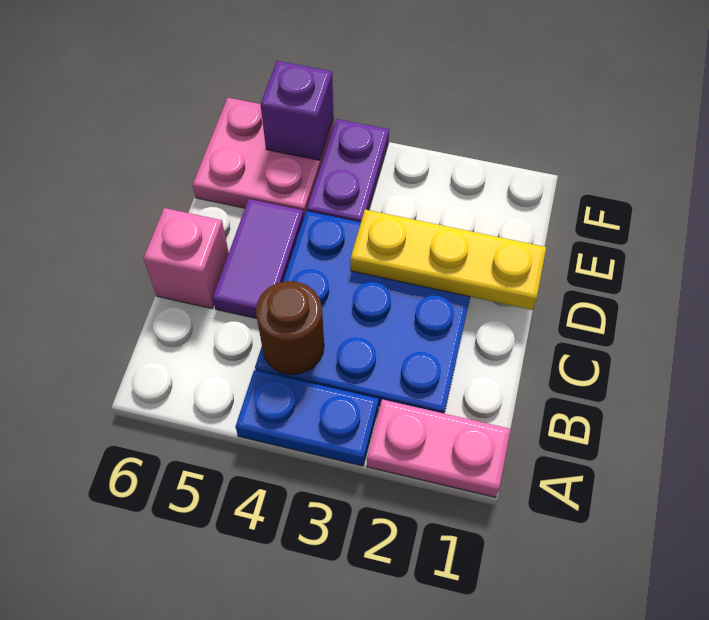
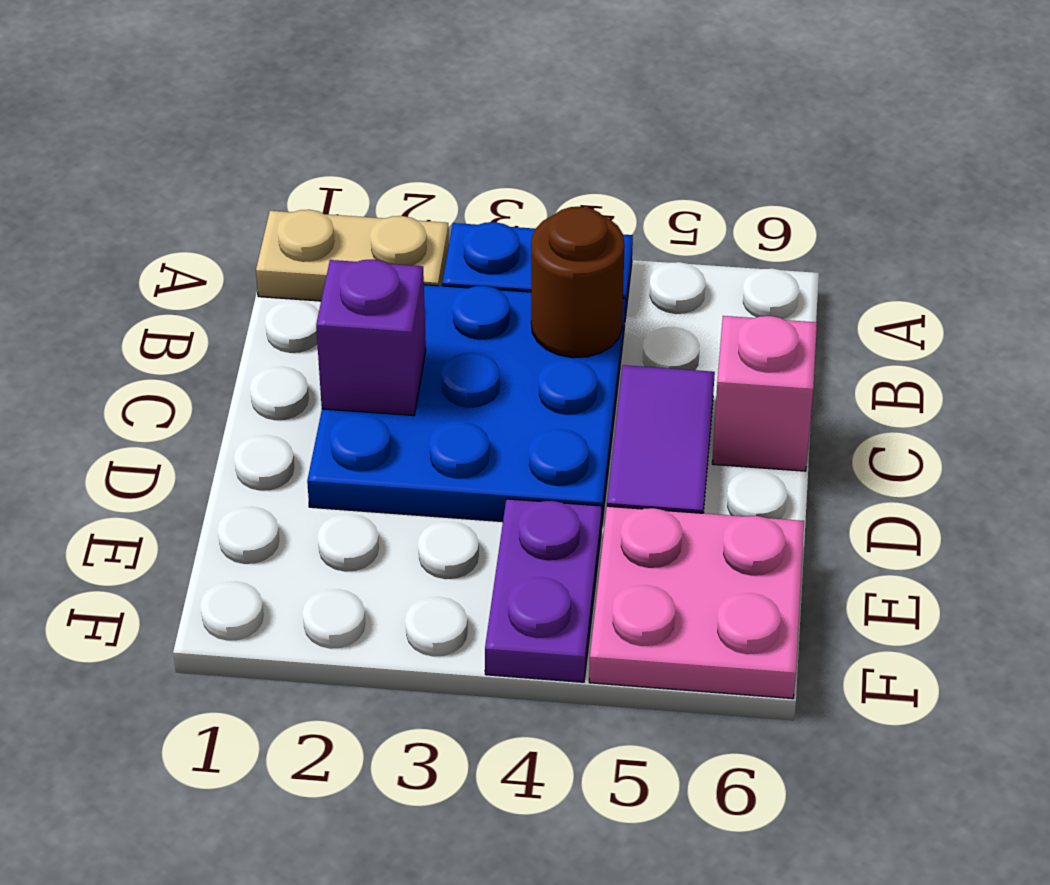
pink 1x2 plate [367,399,511,498] -> tan 1x2 plate [256,210,449,301]
yellow 1x3 plate [350,209,546,310] -> none
purple 1x1 brick [260,61,334,160] -> purple 1x1 brick moved to [316,259,426,416]

